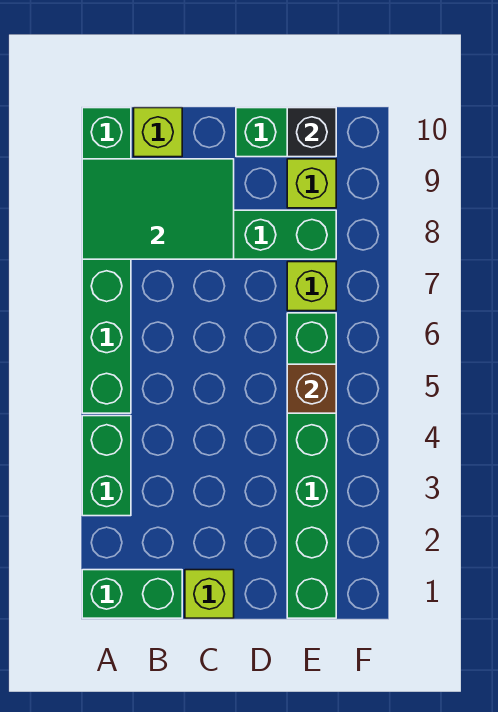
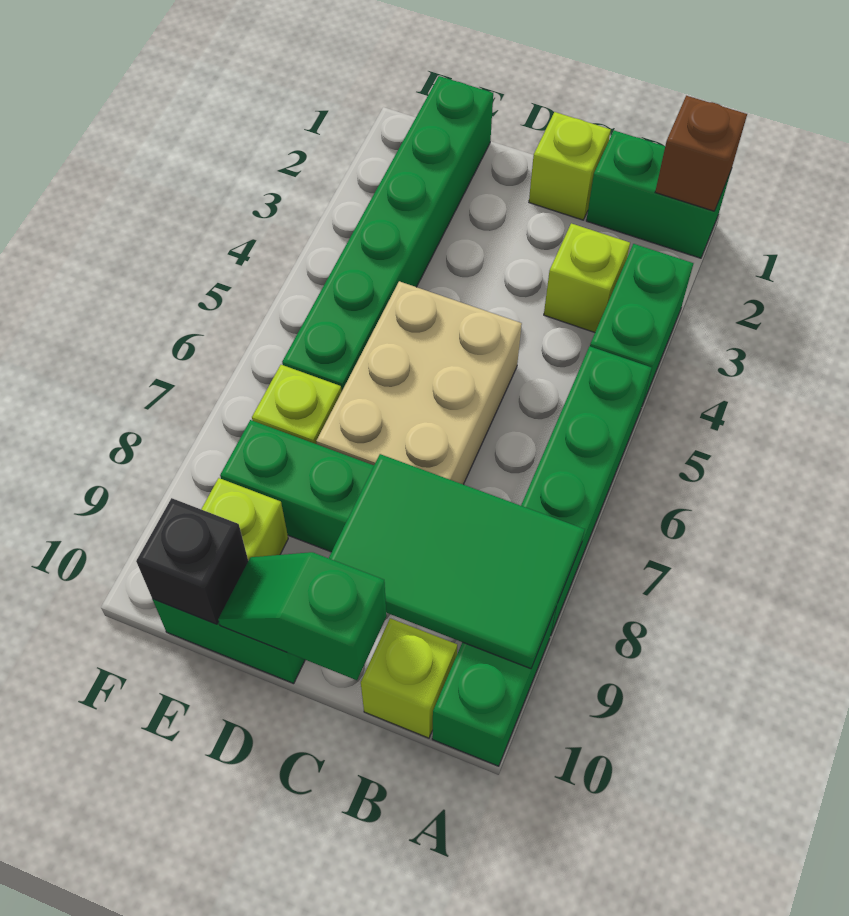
none -> lime 1x1 brick [544,223,630,332]
none -> tan 2x3 brick [316,281,522,485]
none -> green 1x2 slope [218,552,387,680]
brown 1x1 brick [287,364,336,413] -> brown 1x1 brick moved to [655,96,747,211]

